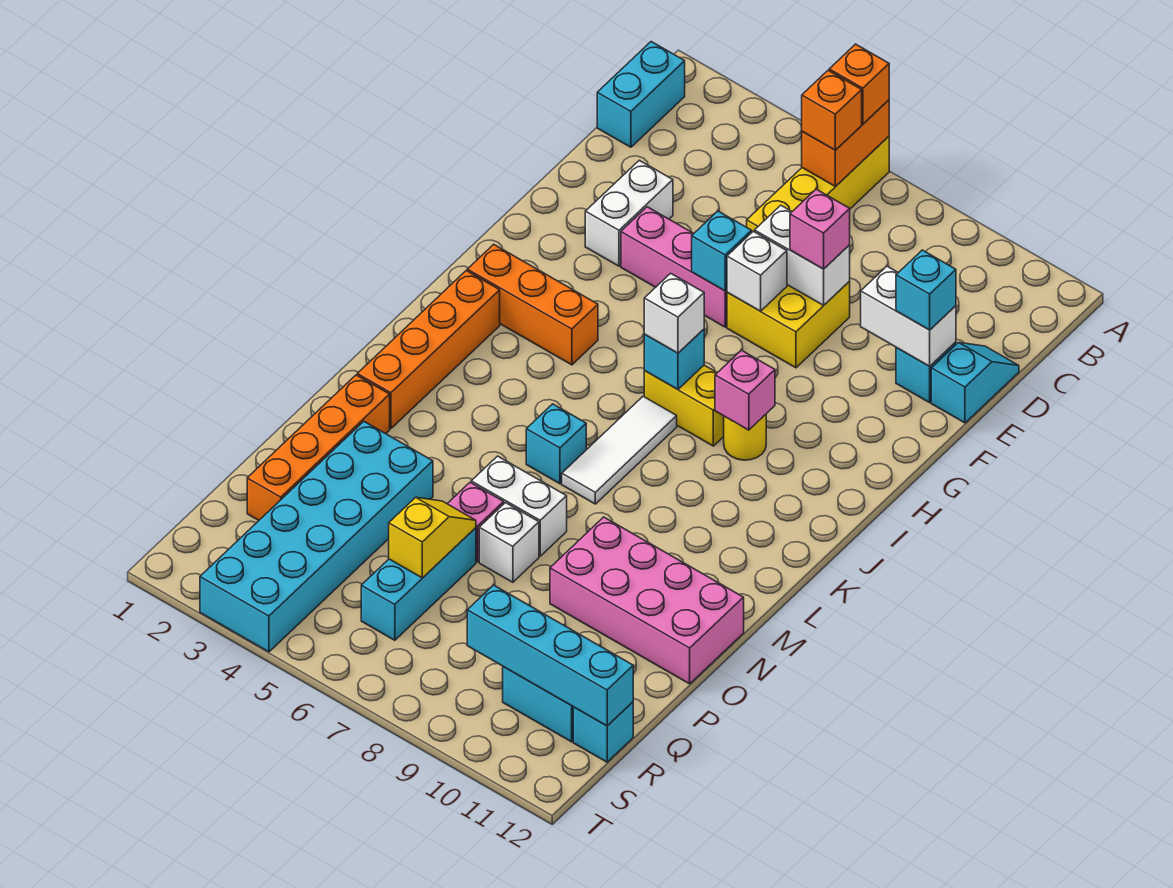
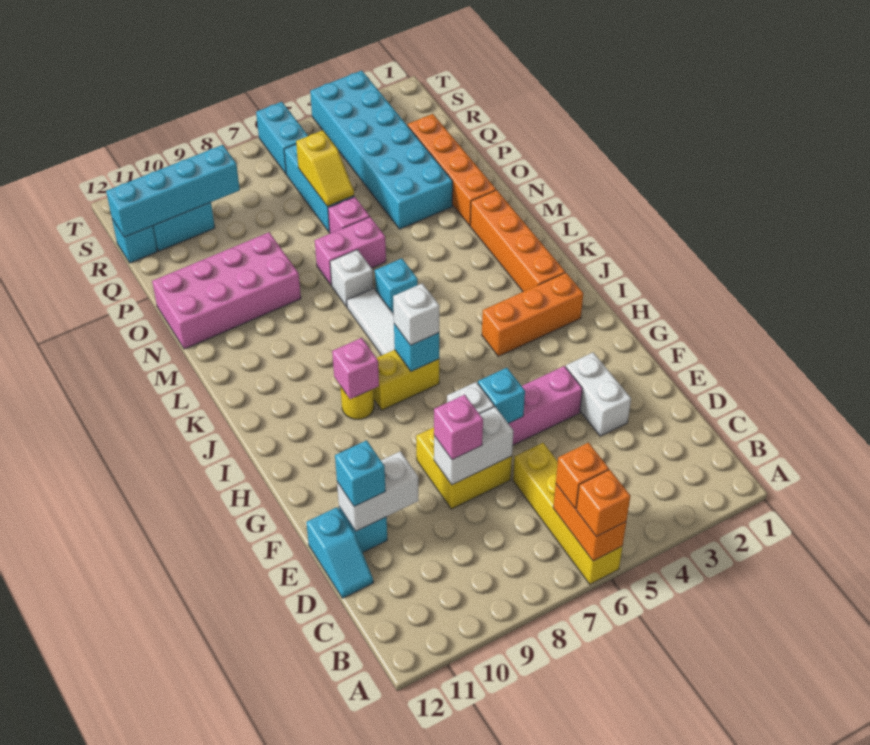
cyan 1x2 brick [597,42,685,147] -> cyan 1x2 brick moved to [256,102,308,174]
white 1x2 brick [471,456,567,556] -> pink 1x2 brick [315,217,386,286]
white 1x1 brick [479,503,539,582] -> white 1x1 brick moved to [330,250,373,307]

